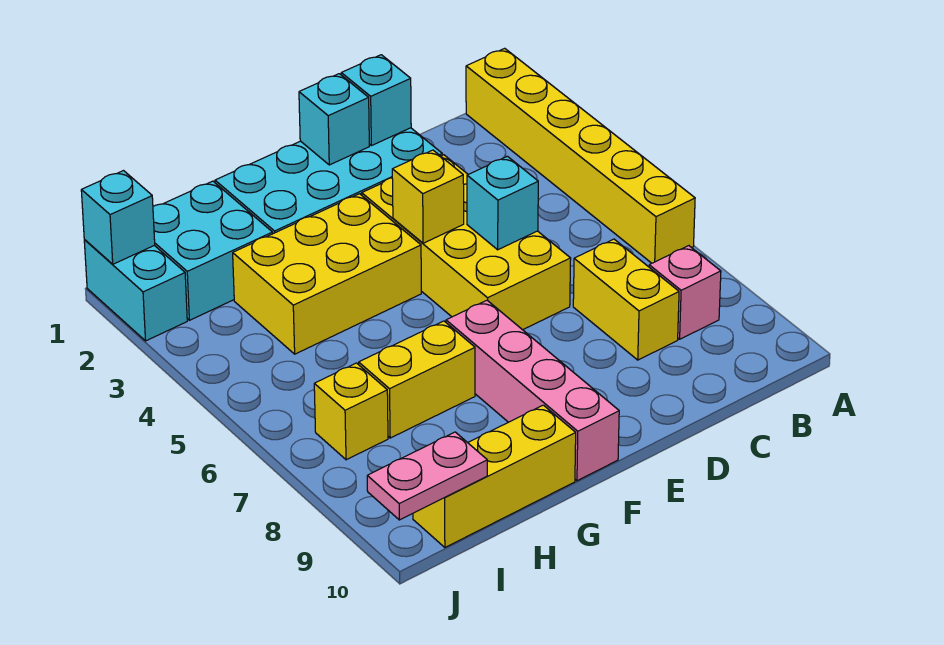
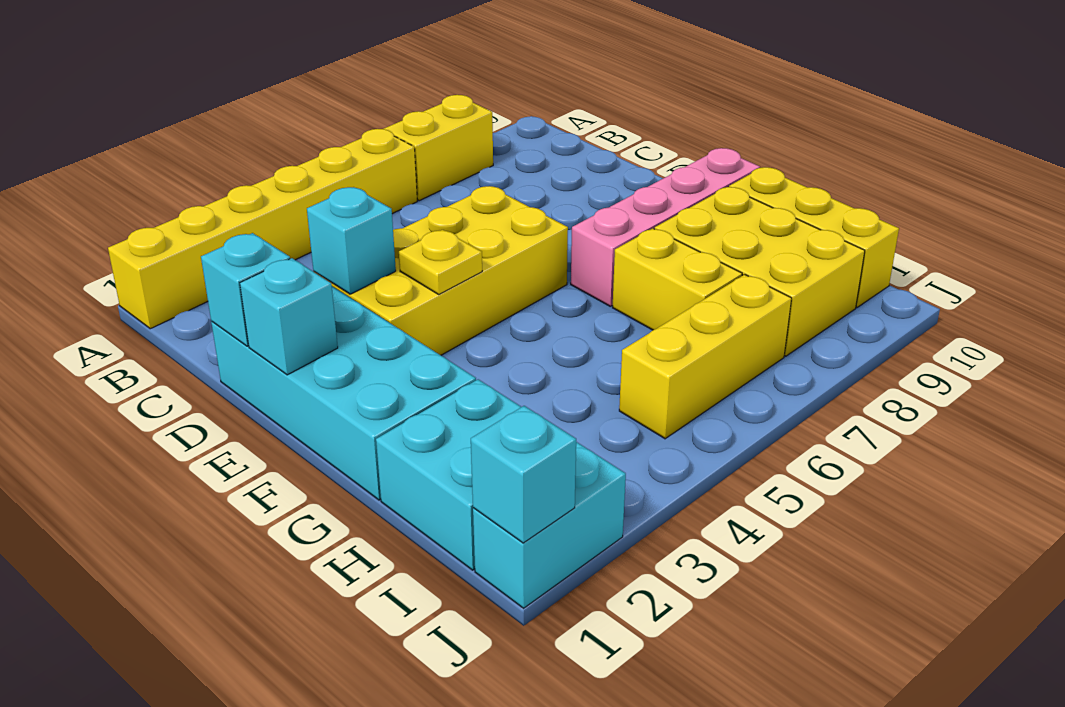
pink 1x1 brick [649,246,721,339] -> none
yellow 1x2 brick [573,239,679,360] -> yellow 1x2 brick moved to [384,95,493,201]
cyan 1x1 brick [467,156,538,250] -> cyan 1x1 brick moved to [307,187,396,294]
yellow 1x1 brick [392,150,464,243] -> yellow 1x1 plate [399,230,482,294]
yellow 2x3 brick [233,194,421,354] -> yellow 2x3 brick moved to [655,187,865,356]
yellow 1x1 brick [314,363,388,460] -> yellow 1x3 brick [619,275,792,439]
pink 1x2 plate [367,432,487,520] -> none

